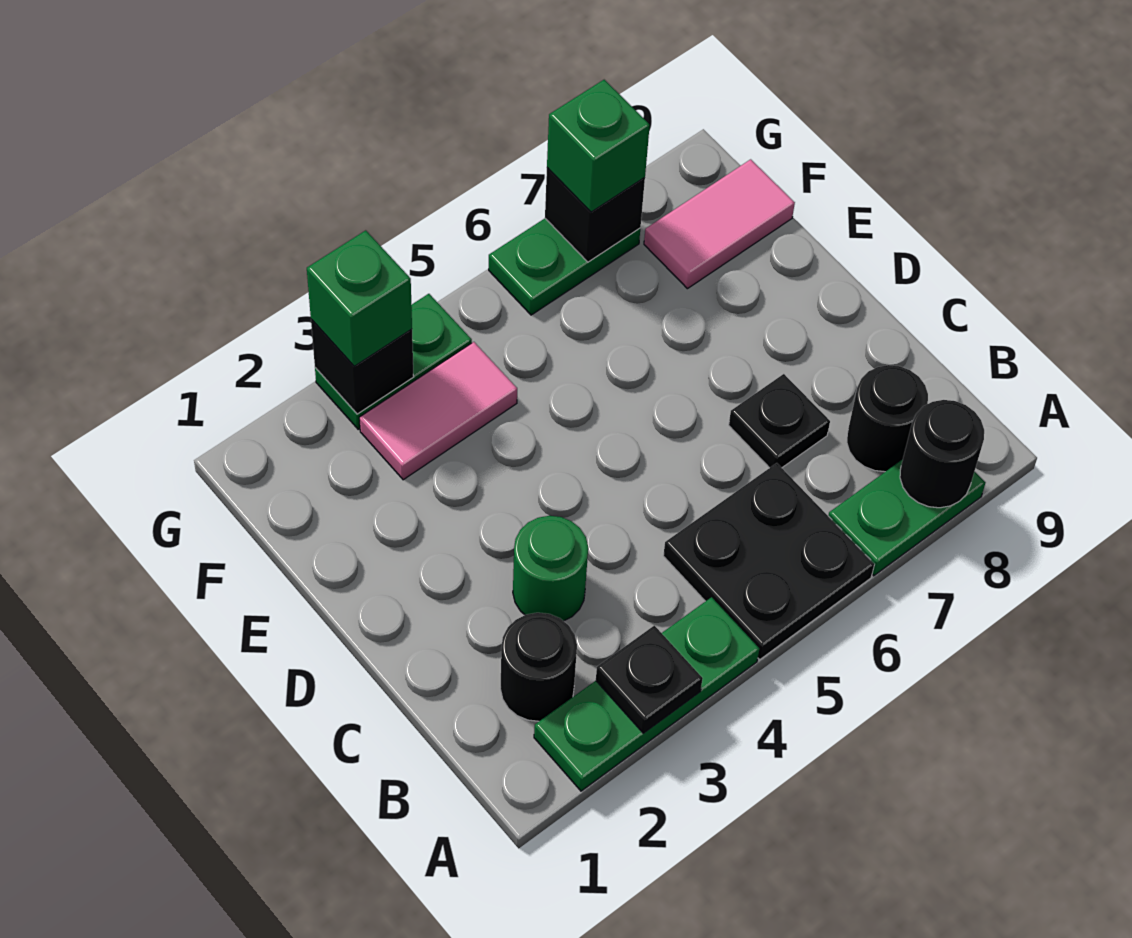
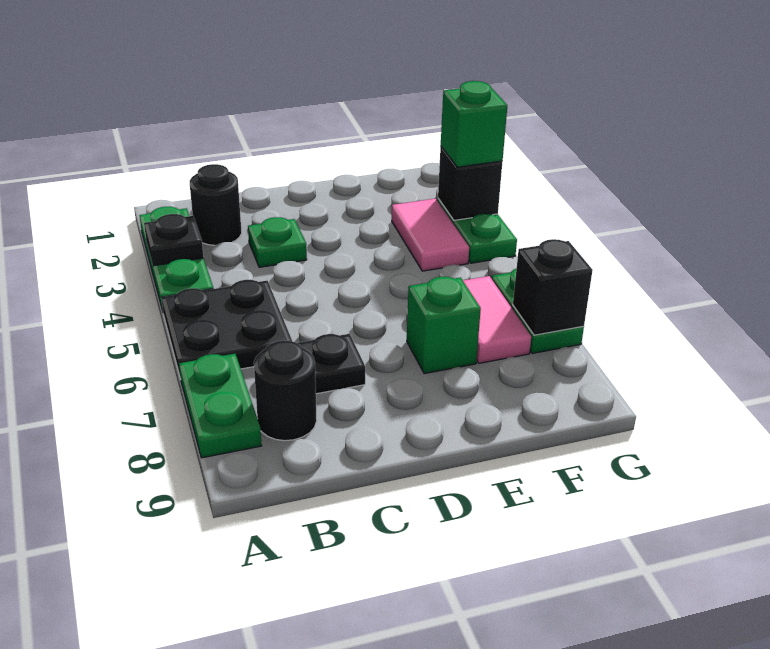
black 1x1 round brick [900,400,984,508] -> none
green 1x1 round brick [513,516,588,621] -> green 1x1 plate [248,217,307,267]
pink 1x2 tile [644,159,795,289] -> pink 1x2 tile moved to [463,276,531,363]
green 1x1 brick [547,80,650,212] -> green 1x1 brick moved to [407,277,481,374]

